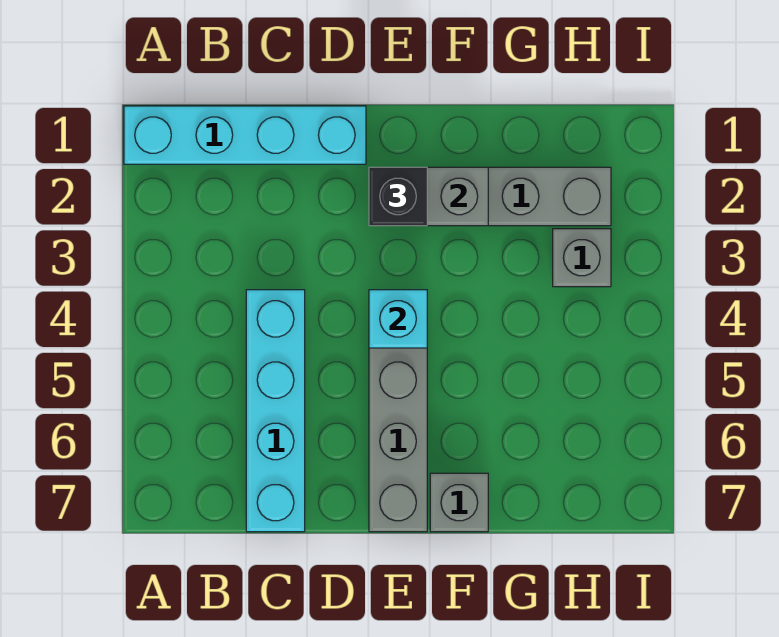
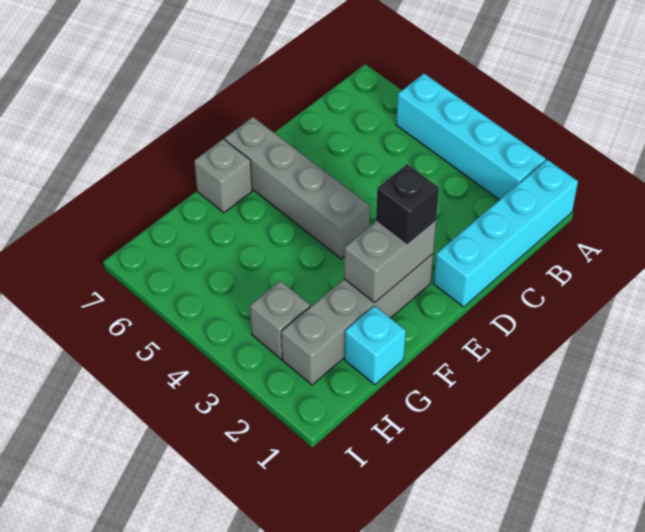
cyan 1x4 brick [246,290,305,532] -> cyan 1x4 brick moved to [396,74,546,200]
cyan 1x1 brick [369,290,427,348] -> cyan 1x1 brick moved to [345,306,406,385]

